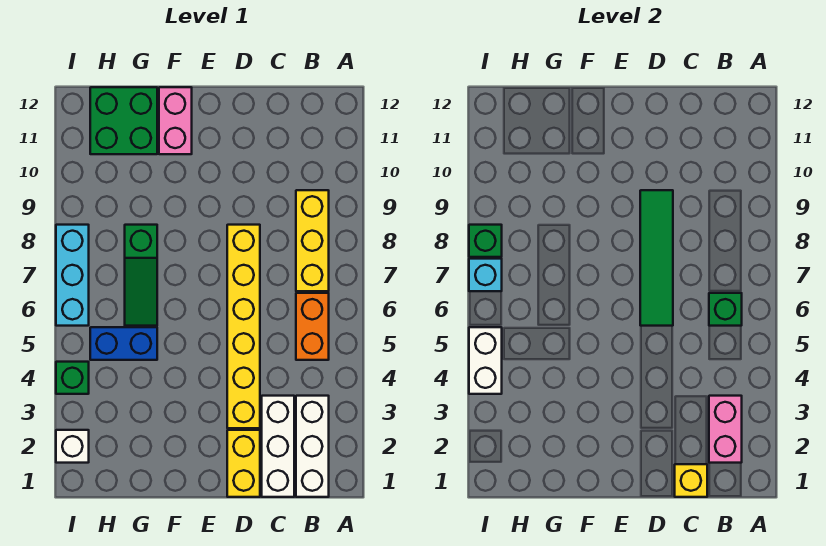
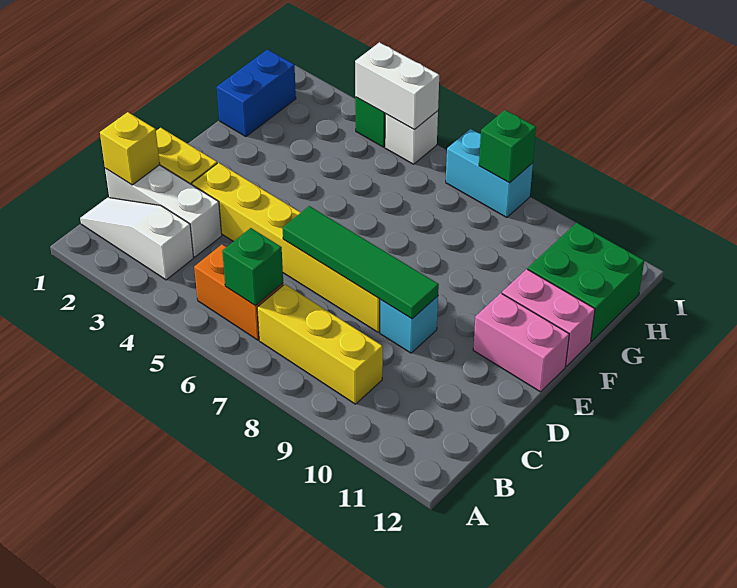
white 1x3 brick [296,396,329,497] -> white 1x3 slope [80,198,194,280]
pink 1x2 brick [709,396,742,463] -> pink 1x2 brick moved to [473,293,569,392]
blue 1x2 brick [90,327,157,360] -> blue 1x2 brick moved to [217,50,296,137]
green 1x3 slope [125,225,157,326] -> none
white 1x1 brick [56,430,89,463] -> white 1x1 brick moved to [385,111,438,164]
cyan 1x3 brick [56,225,89,326] -> cyan 1x2 brick [446,129,533,217]
cyan 1x1 brick [469,259,502,291] -> cyan 1x1 brick moved to [380,296,438,353]

